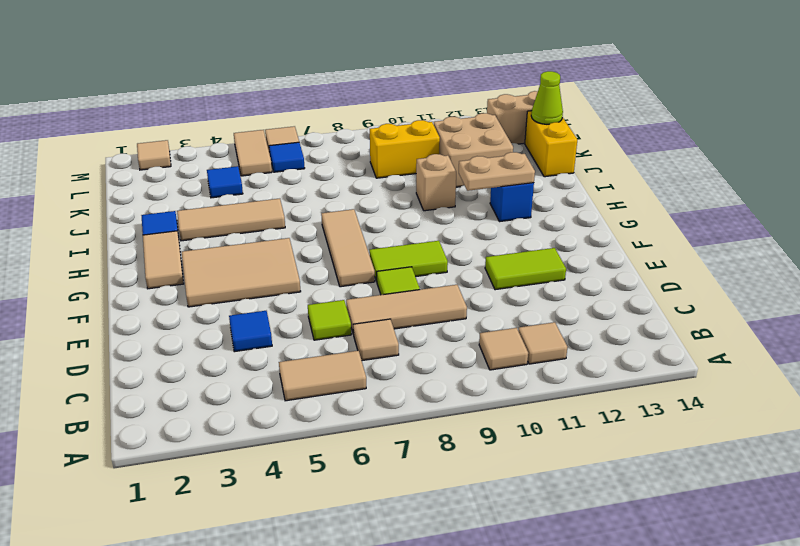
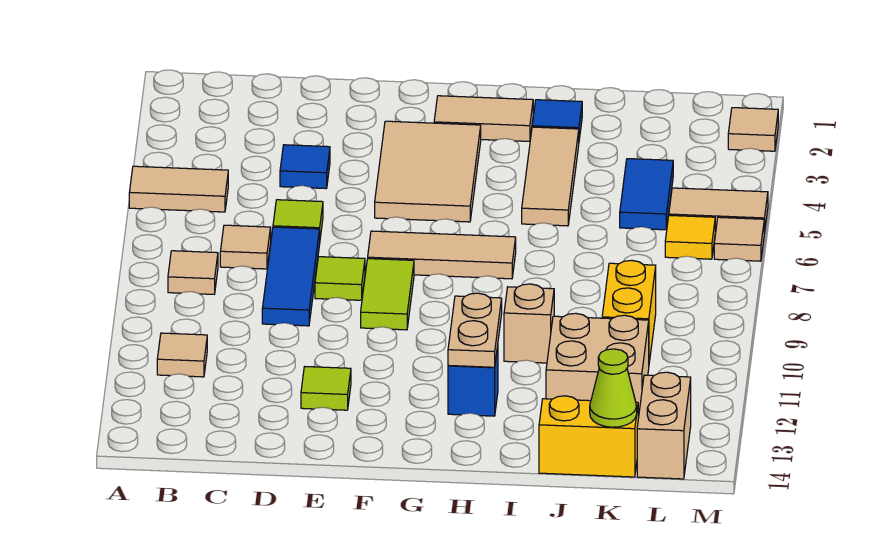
tan 1x2 tile [279,351,366,401] -> tan 1x2 tile turned to [129,166,228,212]
tan 1x1 tile [479,328,528,370] -> tan 1x1 tile moved to [168,251,218,294]
tan 1x3 tile [346,285,467,334] -> blue 1x3 tile [262,227,320,326]
lime 1x2 tile [485,248,566,290] -> lime 1x1 tile [301,367,351,410]
blue 1x1 tile [207,166,243,198] -> blue 1x2 tile [620,159,673,230]
blue 1x1 tile [269,142,305,172] -> yellow 1x1 tile [665,215,715,259]

